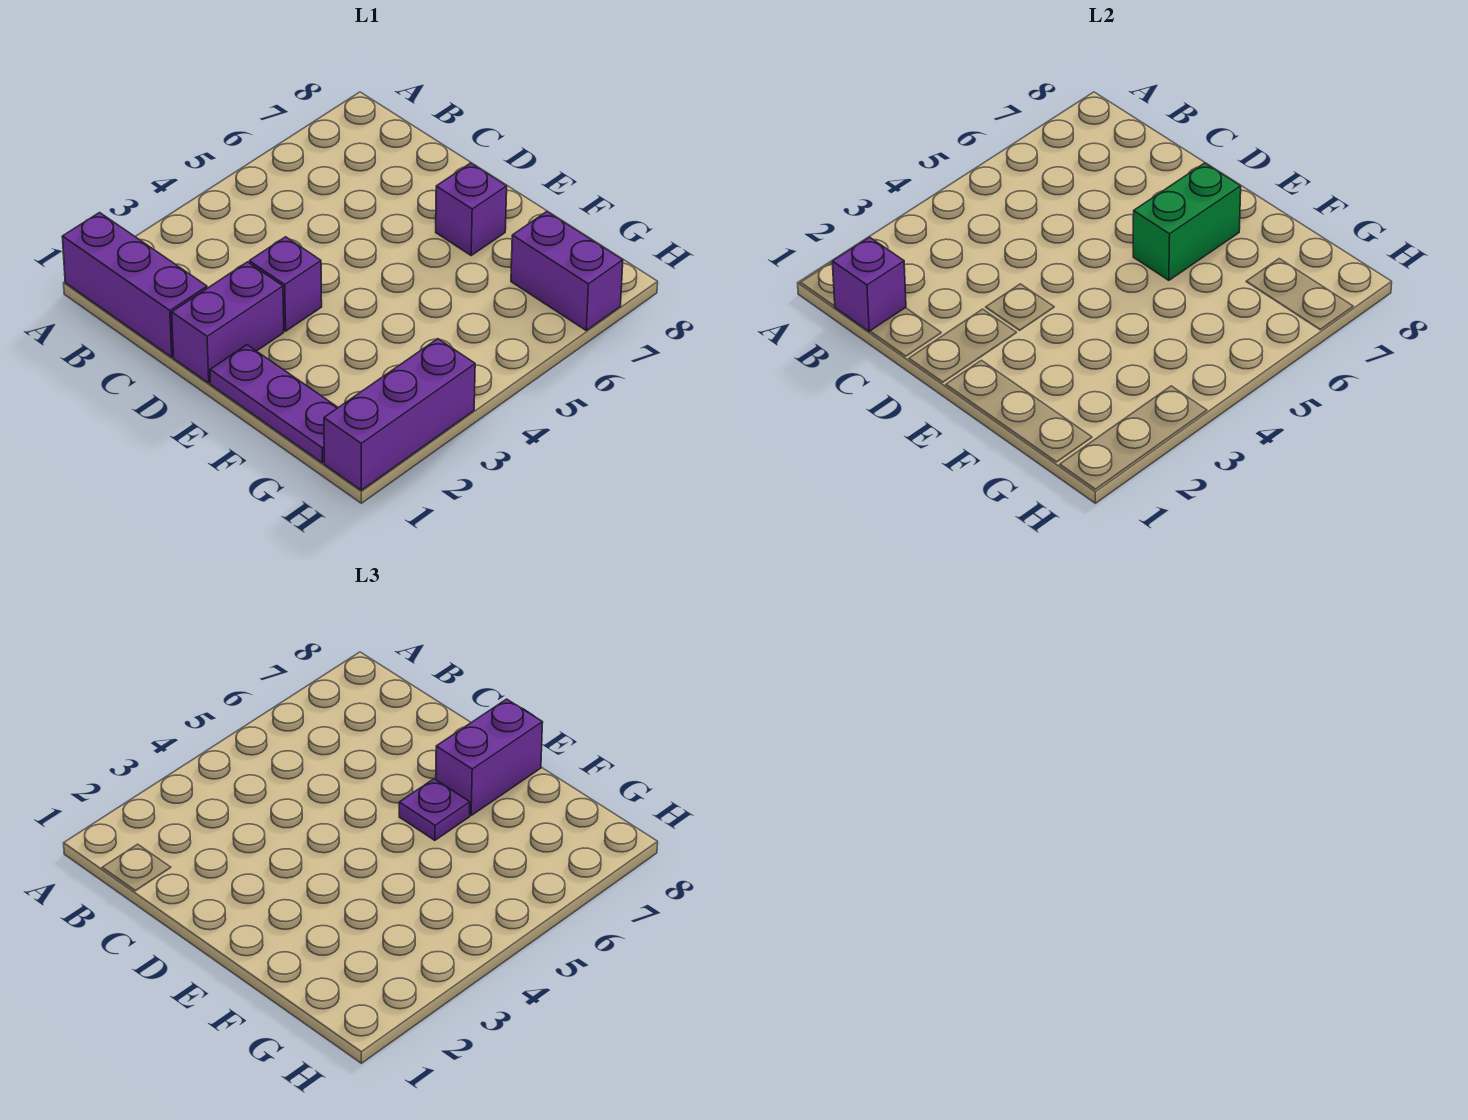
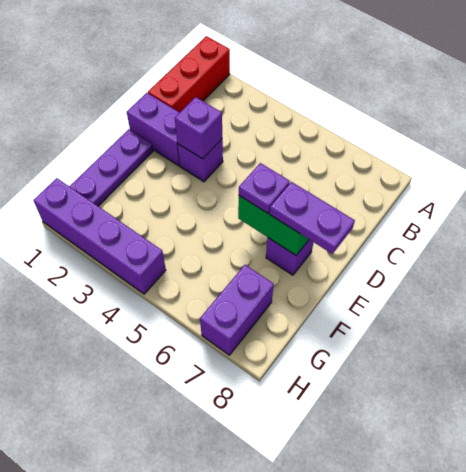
purple 1x3 brick [62,213,207,357] -> red 1x3 brick [148,36,230,112]
purple 1x1 brick [832,237,906,331] -> purple 1x1 brick moved to [175,97,222,159]
purple 1x2 brick [436,699,543,815] -> purple 1x2 plate [270,182,355,254]
purple 1x3 brick [324,339,475,490] -> purple 1x4 brick [34,178,166,294]

